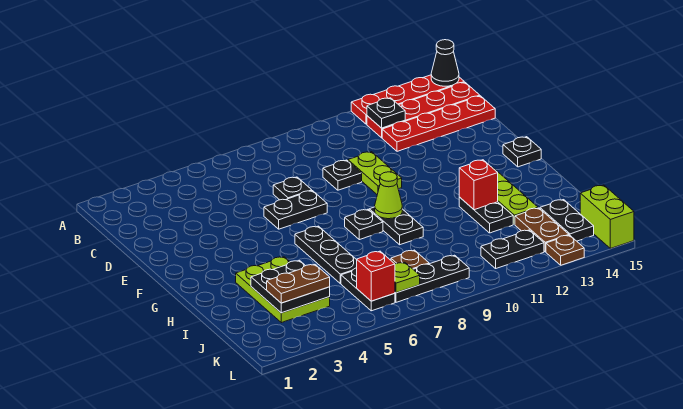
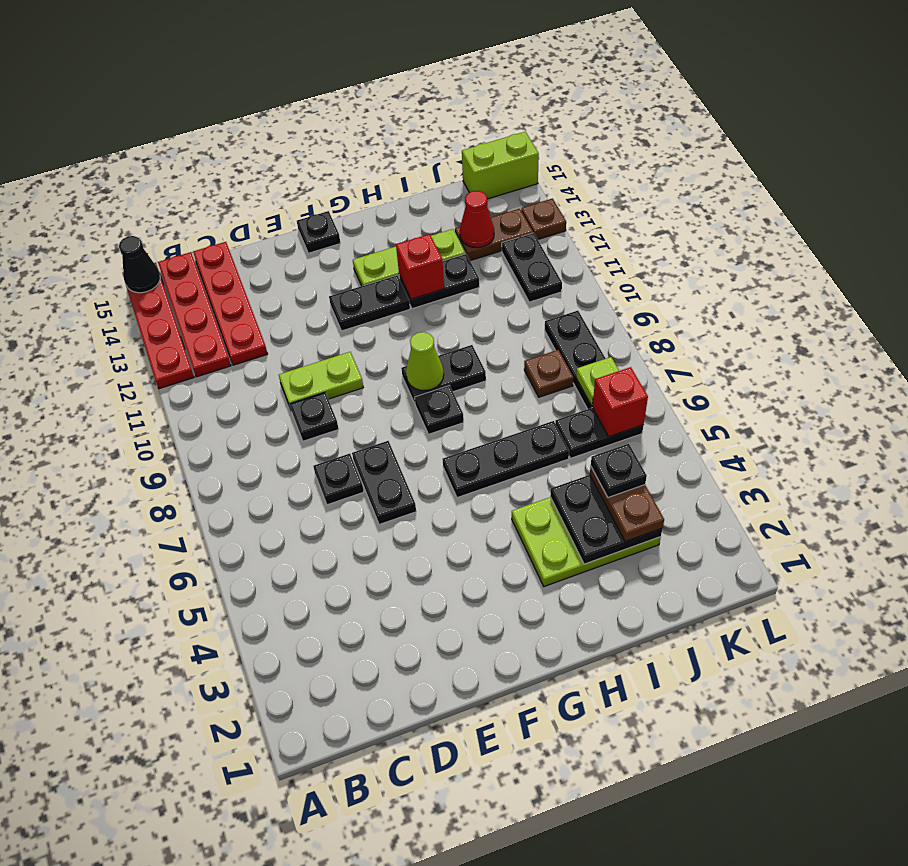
black 1x1 plate [367,98,405,128] -> black 1x1 plate moved to [591,444,647,497]
none -> red 1x1 cone [460,191,494,248]
black 1x2 plate [540,200,594,241] -> black 1x2 plate moved to [329,275,410,331]

